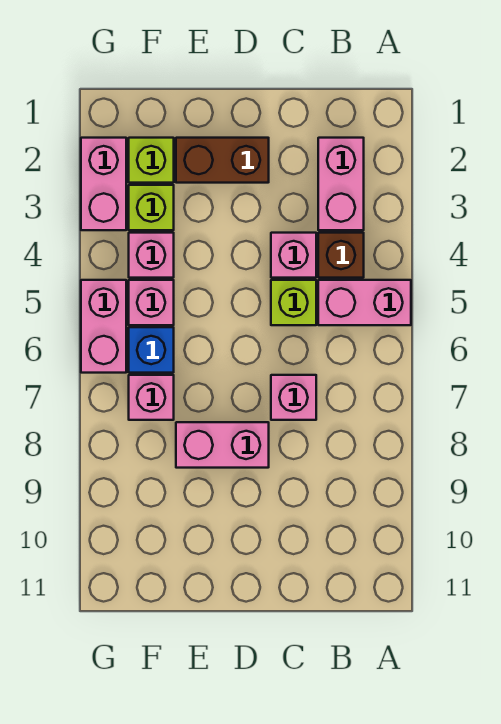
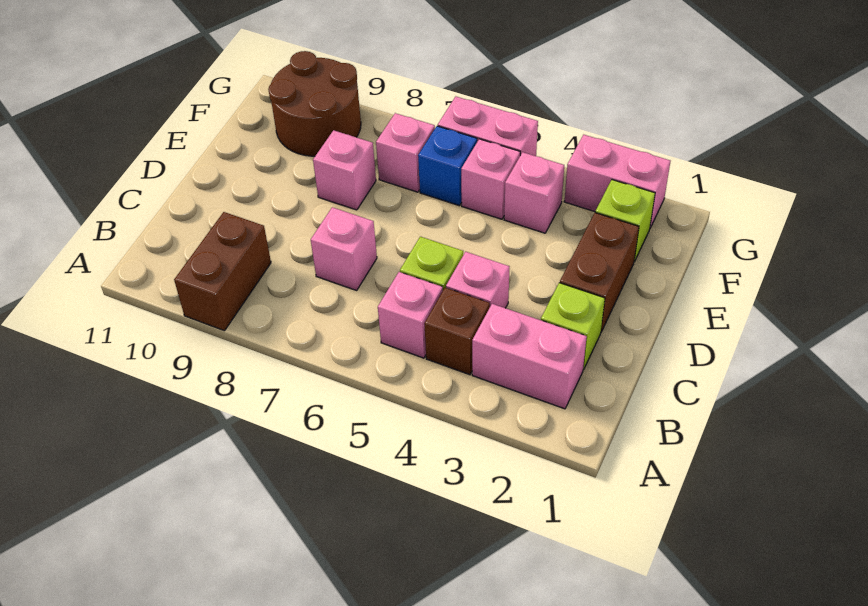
pink 1x2 brick [318,280,411,325] -> pink 1x1 brick [378,272,443,358]
none -> brown 1x2 brick [174,212,271,331]
pink 1x2 brick [176,422,269,468] -> pink 1x1 brick [313,130,376,210]
lime 1x1 brick [129,185,174,230] -> lime 1x1 brick moved to [541,283,605,370]
none -> brown 2x2 round brick [268,51,361,156]

